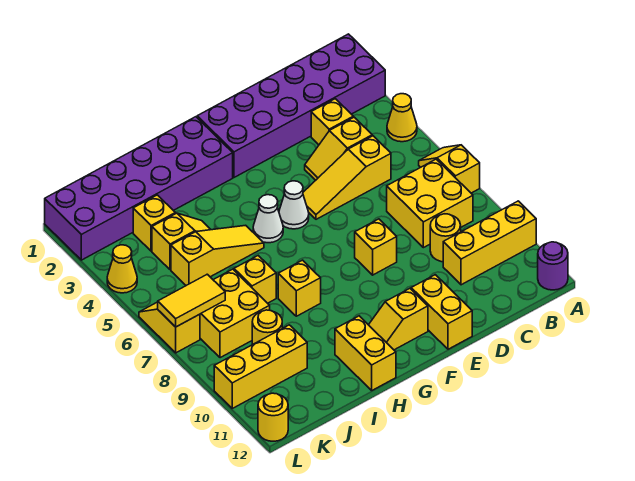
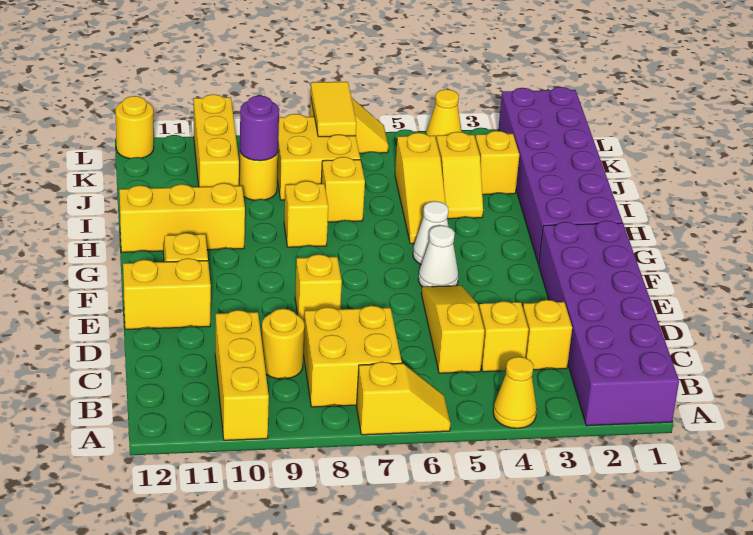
purple 1x1 round brick [538,242,568,290] -> purple 1x1 round brick moved to [240,96,279,161]
yellow 1x2 brick [335,316,396,390] -> yellow 1x3 brick [119,183,245,252]

